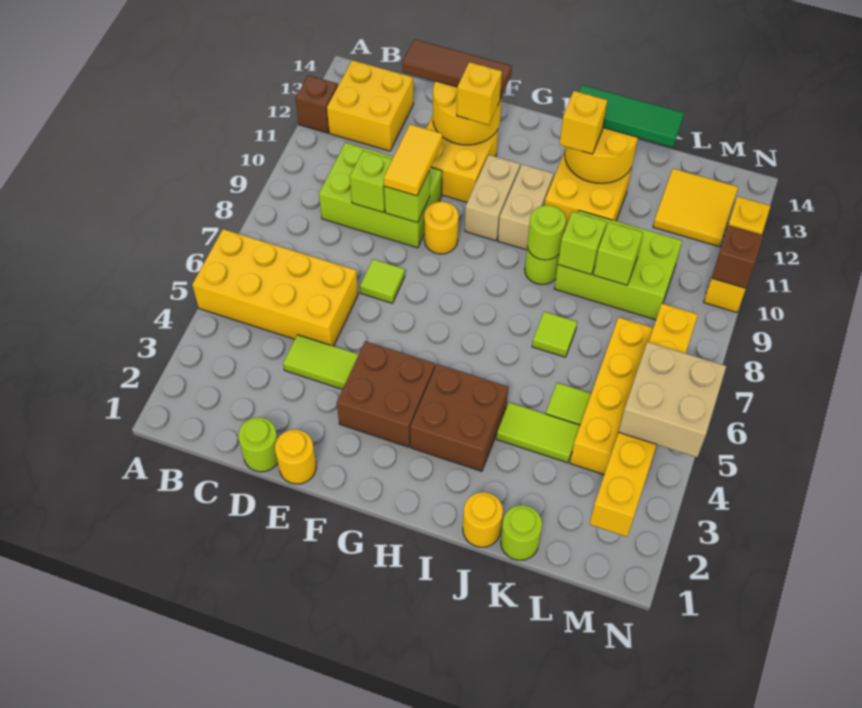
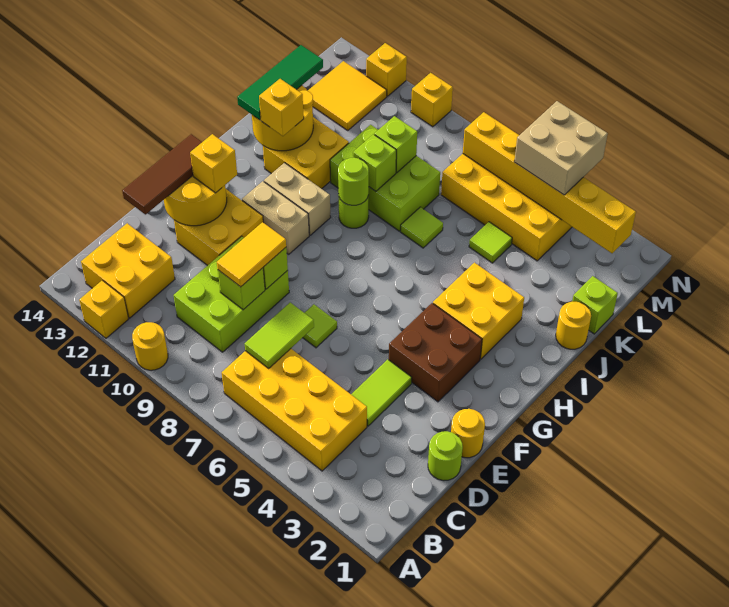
yellow 2x4 brick [192,229,358,346] -> yellow 2x4 brick turned to [222,349,367,471]
brown 1x1 brick [295,75,338,133] -> yellow 1x1 brick [79,280,128,338]
yellow 1x2 tile [384,125,442,196] -> yellow 1x2 tile turned to [217,222,286,287]
yellow 1x1 round brick [424,201,459,254] -> yellow 1x1 round brick moved to [132,322,168,370]
brown 2x2 brick [410,364,508,471] -> yellow 2x2 brick [433,263,524,359]
lime 1x2 tile [496,403,580,463] -> lime 1x2 tile moved to [245,303,314,368]
lime 2x3 brick [554,211,682,320] -> lime 2x3 brick turned to [330,125,440,231]
lime 1x1 round brick [501,505,542,560] -> lime 1x1 brick [572,276,618,334]
brown 1x1 brick [711,225,763,288] -> none

